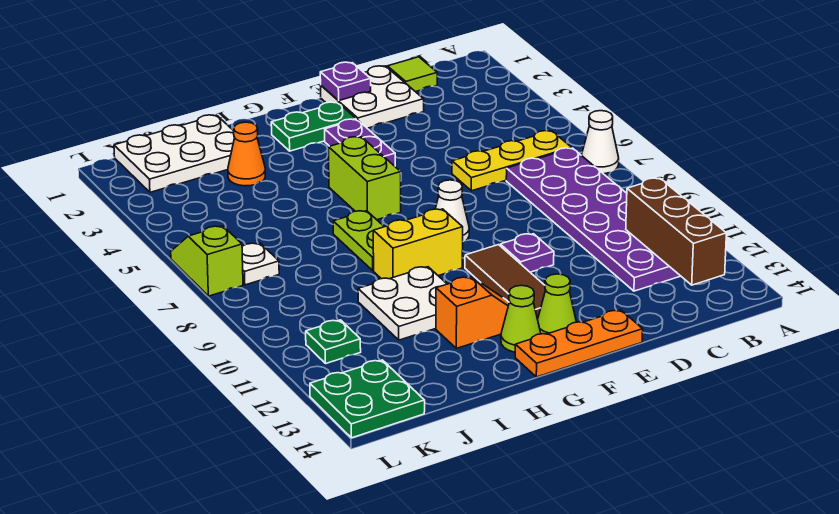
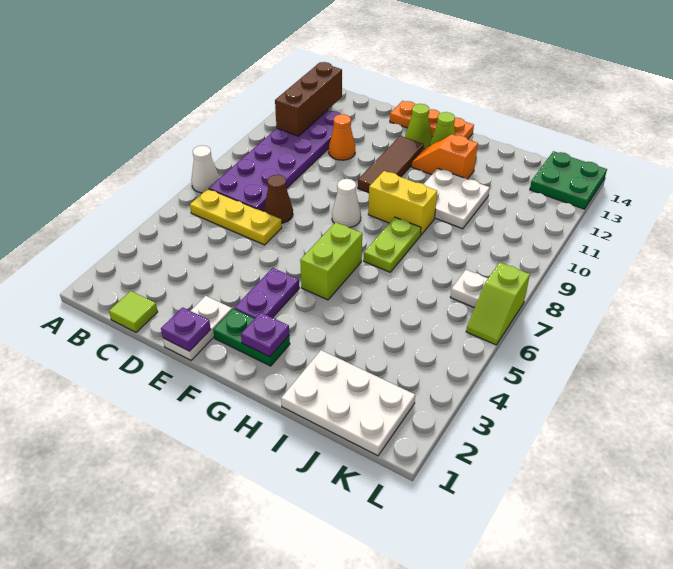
white 2x2 plate [321,66,424,128] -> white 1x2 plate [163,296,232,360]
none -> brown 1x1 cone [264,175,293,223]
purple 1x1 plate [500,234,554,272] -> purple 1x1 plate moved to [241,313,289,357]
orange 1x1 cone [228,122,265,186] -> orange 1x1 cone moved to [329,114,355,160]
green 1x1 plate [306,320,361,364] -> none

